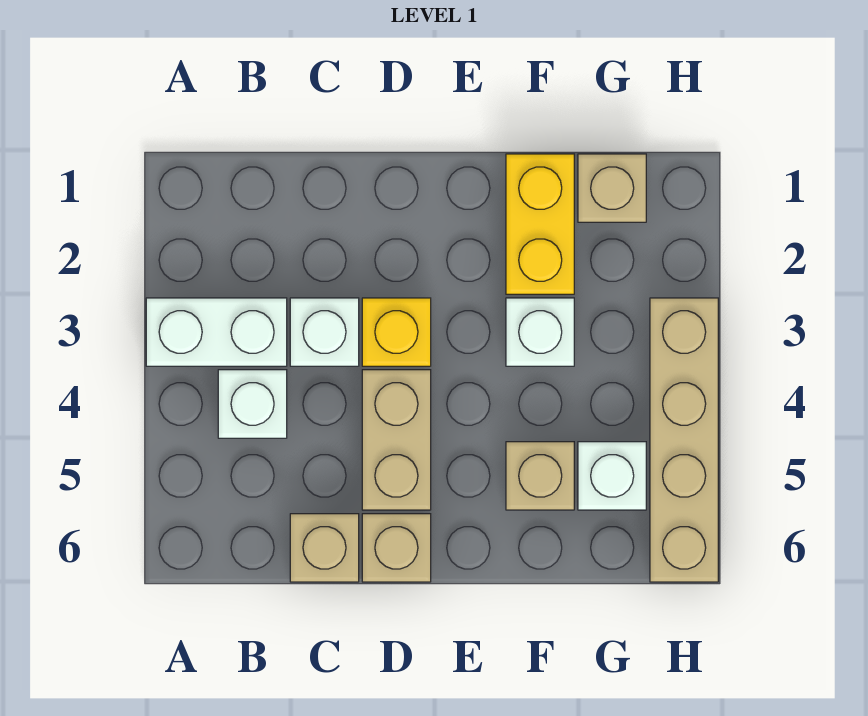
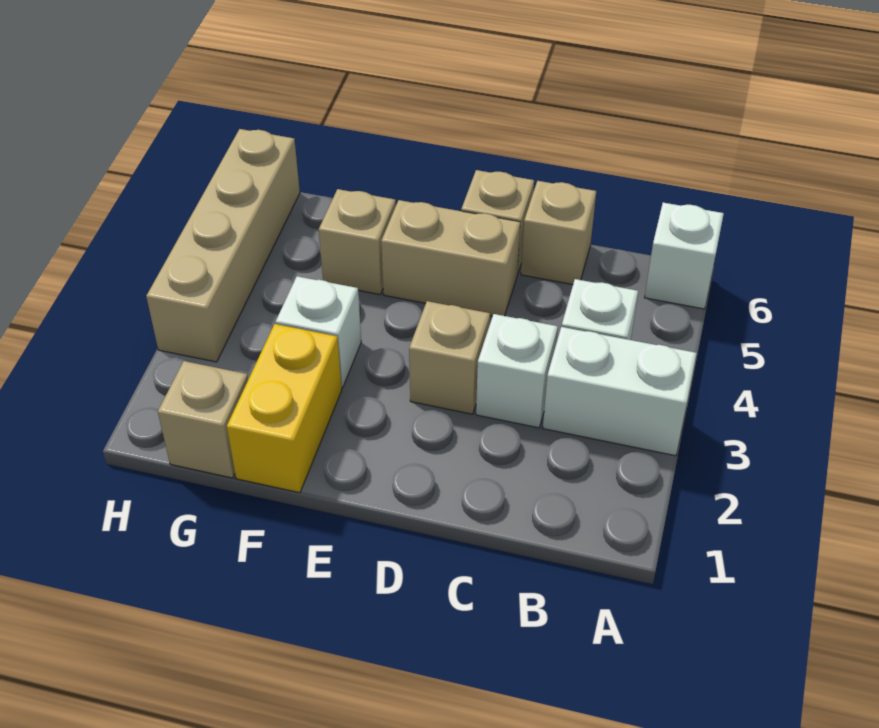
yellow 1x1 brick [362,298,431,366] -> tan 1x1 brick [409,301,490,414]
tan 1x2 brick [362,370,431,510] -> tan 1x2 brick turned to [381,200,520,316]
white 1x1 brick [578,442,646,510] -> white 1x1 brick moved to [645,203,724,309]

